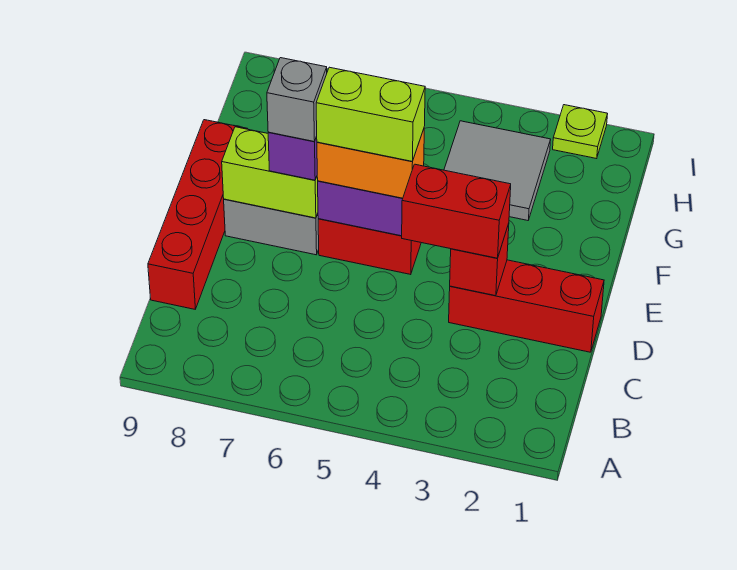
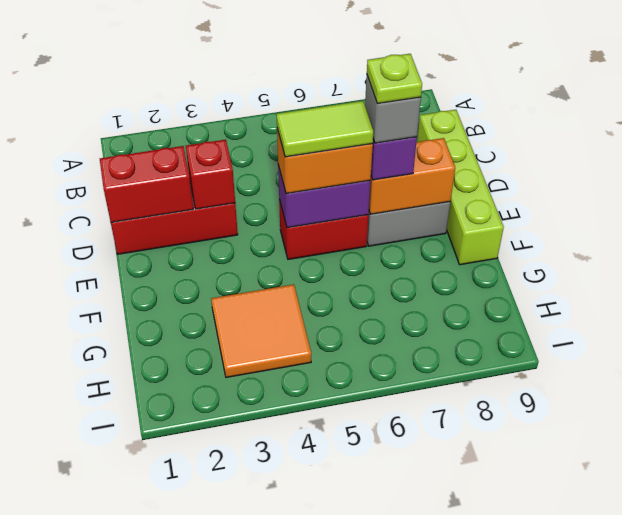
red 1x4 brick [148,120,248,309] -> lime 1x4 brick [417,110,504,265]
red 1x2 brick [402,164,511,258] -> red 1x2 brick moved to [100,146,193,222]
lime 1x2 brick [316,67,425,162] -> lime 1x2 tile [277,101,373,157]
lime 1x2 brick [222,127,318,218] -> orange 1x2 brick [369,138,455,214]
grey 2x2 tile [444,121,551,220] -> orange 2x2 tile [211,284,311,377]
lime 1x1 plate [553,105,607,159] -> lime 1x1 plate moved to [367,54,422,104]

